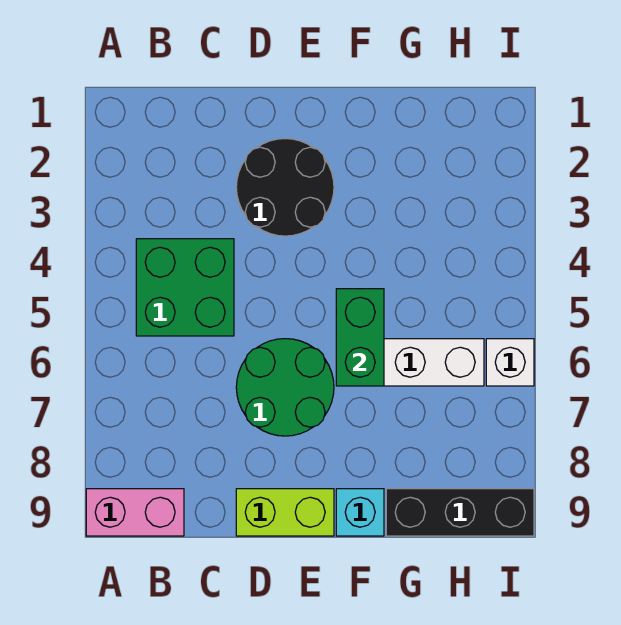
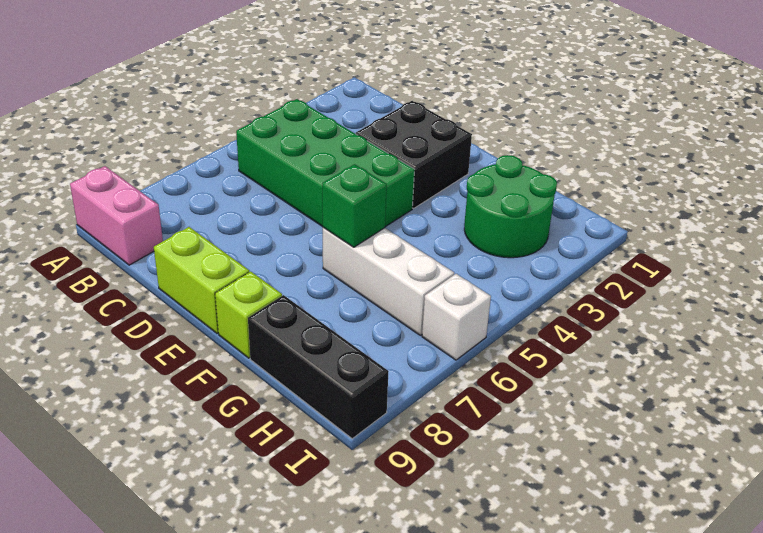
green 2x2 brick [136,239,234,336] -> green 2x4 brick [236,99,415,227]
black 2x2 round brick [236,139,334,236] -> black 2x2 brick [356,101,472,208]
green 2x2 round brick [236,339,334,436] -> green 2x2 round brick moved to [464,155,557,258]
green 1x2 brick [336,289,384,386] -> green 1x1 brick [322,164,387,247]
cyan 1x1 brick [336,489,384,536] -> lime 1x1 brick [215,271,282,358]

